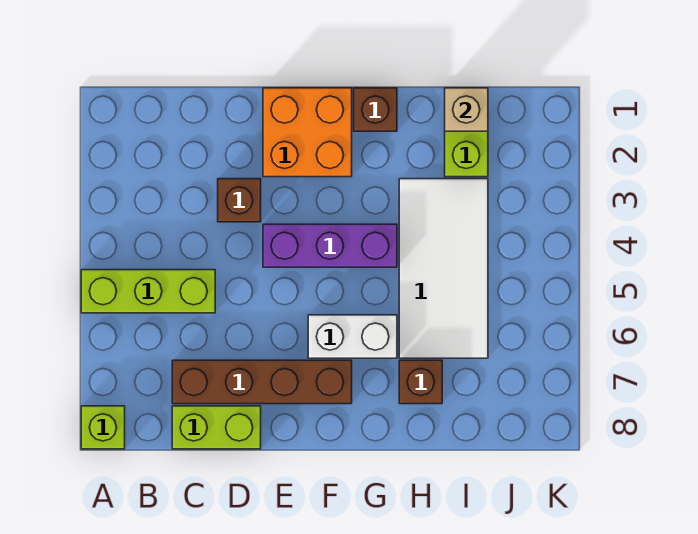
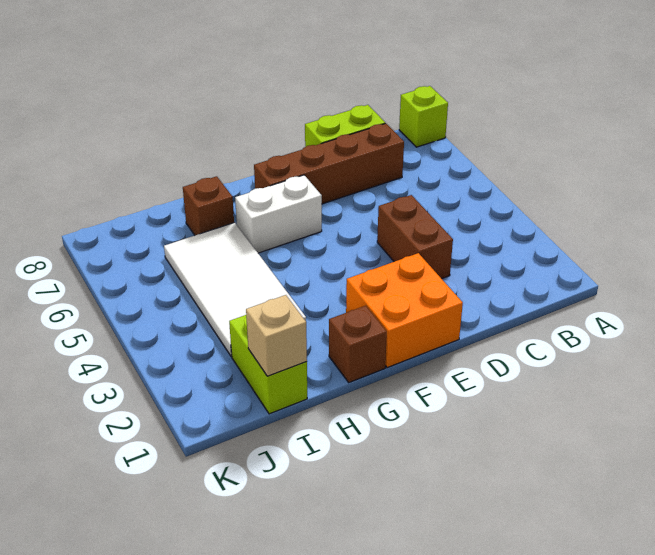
lime 1x3 brick [81,270,215,313] -> none
brown 1x1 brick [218,179,261,222] -> brown 1x2 brick [377,195,453,279]
purple 1x3 brick [263,224,397,267] -> none

